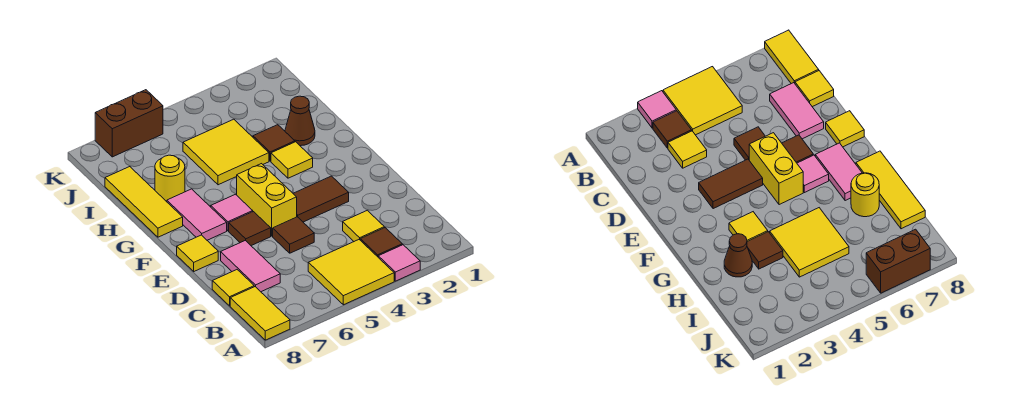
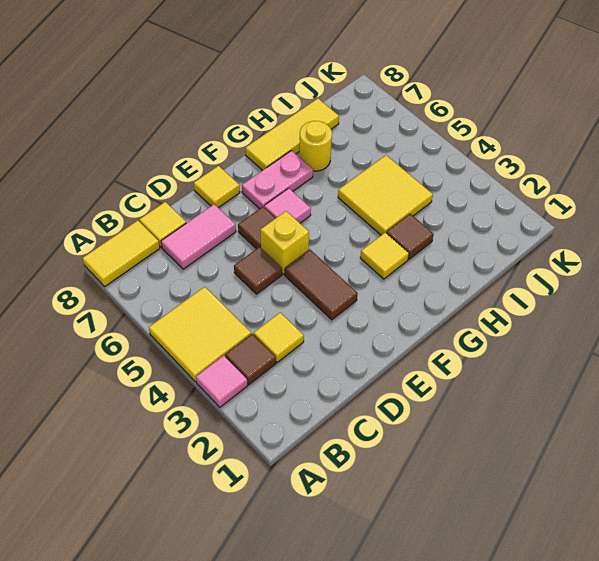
yellow 1x2 brick [237,164,297,236] -> yellow 1x1 brick [260,211,309,274]
pink 1x2 tile [167,189,227,240] -> pink 1x2 plate [242,151,313,209]
brown 1x1 cone [285,96,315,146] -> none
brown 1x2 brick [95,90,163,157] -> none

